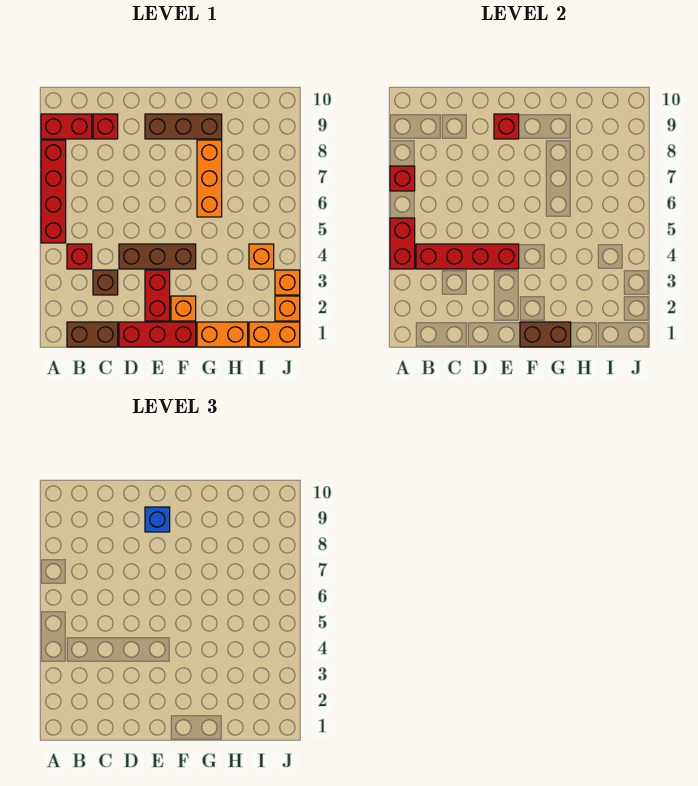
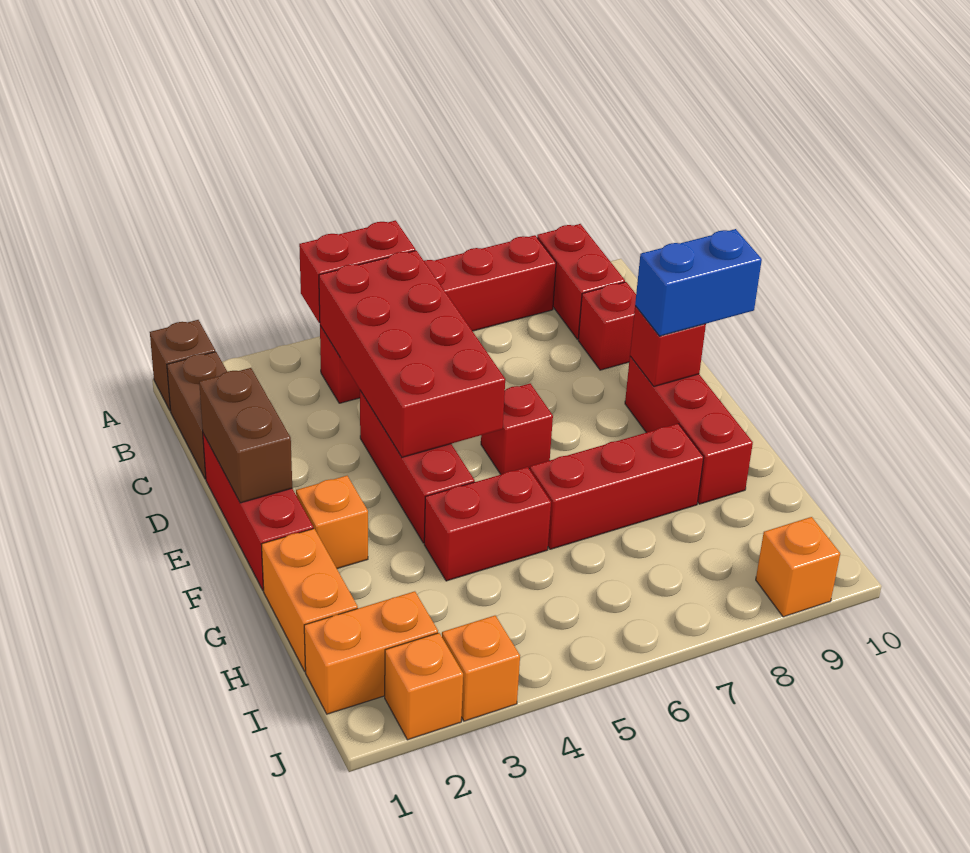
red 1x1 brick [390,166,415,191] -> red 1x1 brick moved to [481,384,553,474]
red 1x4 brick [416,244,519,269] -> red 2x4 brick [319,251,505,457]
brown 1x1 brick [93,270,118,295] -> brown 1x1 brick moved to [150,320,215,411]
brown 1x3 brick [119,244,196,269] -> red 1x3 brick [360,391,475,543]
red 1x2 brick [145,270,170,321] -> red 1x2 brick moved to [424,467,551,581]
brown 1x3 brick [145,114,222,139] -> red 1x3 brick [625,356,753,504]
blue 1x1 brick [145,507,170,532] -> blue 1x2 brick [635,229,762,336]
brown 1x2 brick [520,322,571,347] -> brown 1x2 brick moved to [199,368,292,503]
orange 1x3 brick [197,140,222,217] -> red 1x3 brick [530,424,704,549]
orange 1x2 brick [249,322,300,347] -> orange 1x2 brick turned to [304,591,438,714]
orange 1x1 brick [249,244,274,269] -> orange 1x1 brick moved to [756,517,840,617]

